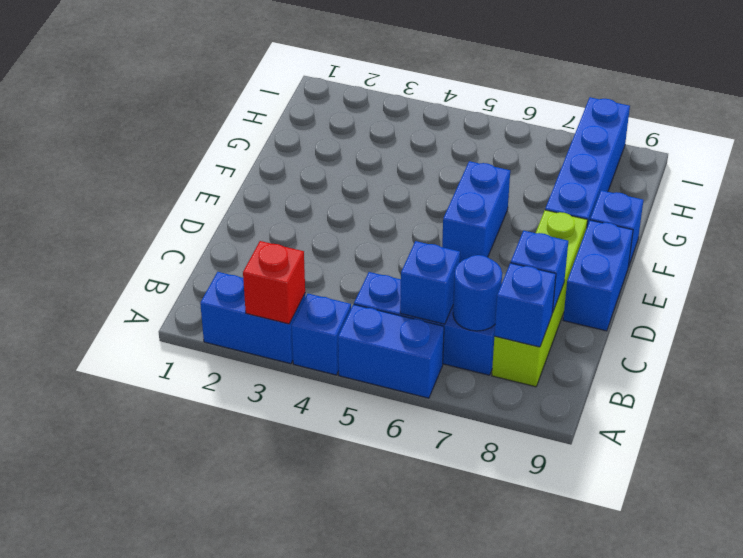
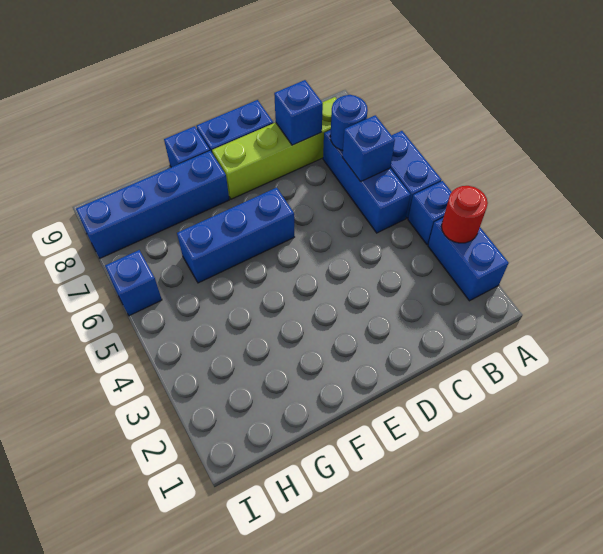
red 1x1 brick [243,241,305,324] -> red 1x1 round brick [442,186,488,243]
blue 1x1 brick [495,263,556,347] -> blue 1x1 brick moved to [105,250,162,316]
blue 1x2 brick [442,161,510,262] -> blue 1x3 brick [177,188,294,283]

